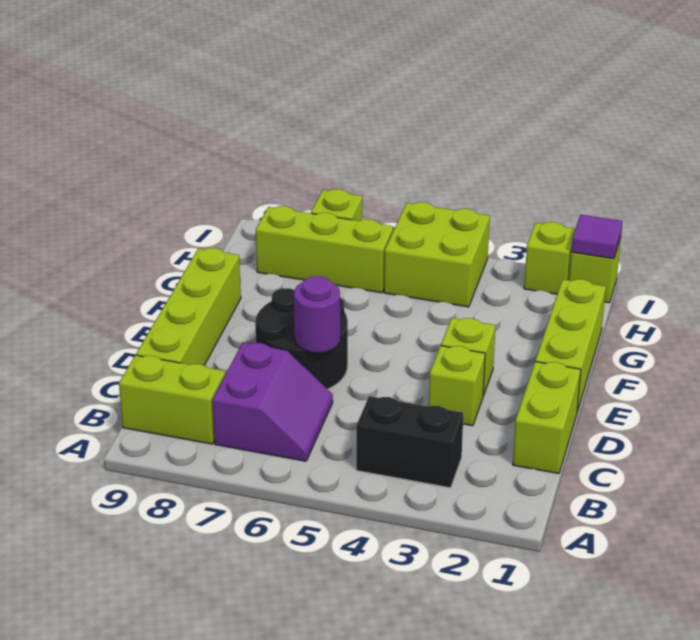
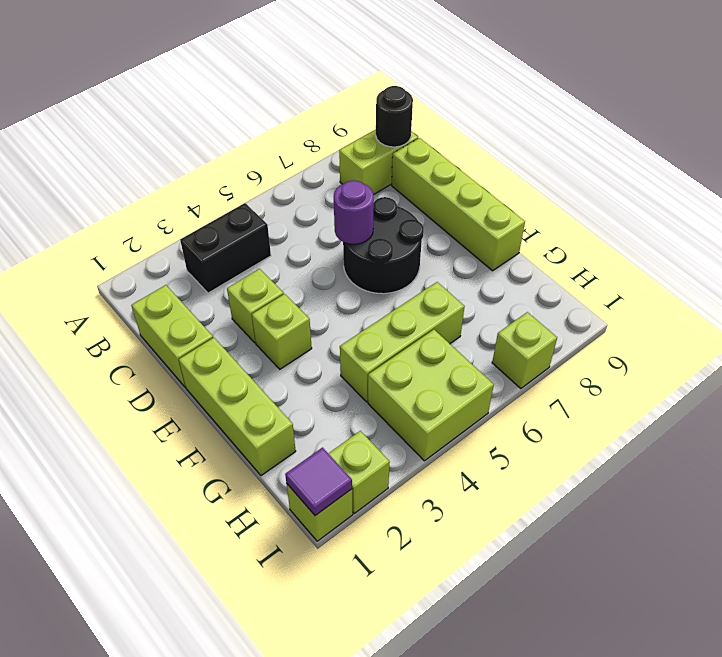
purple 2x2 slope [212,343,333,461] -> none
none -> black 1x1 round brick [376,86,413,147]
lime 1x3 brick [256,206,393,293] -> lime 1x3 brick moved to [340,282,465,402]

